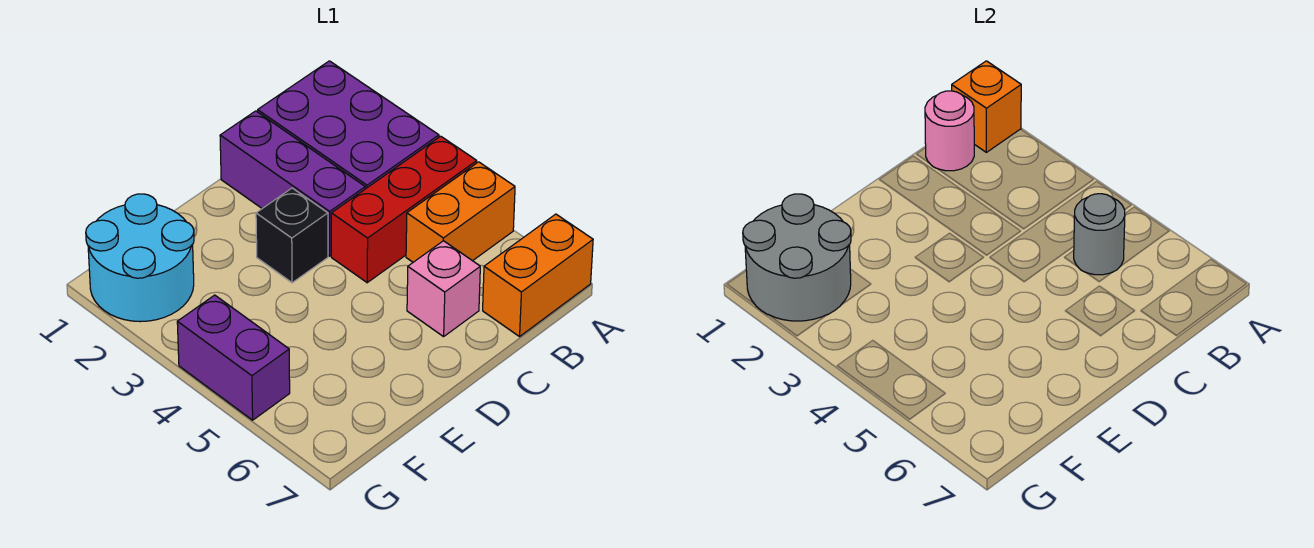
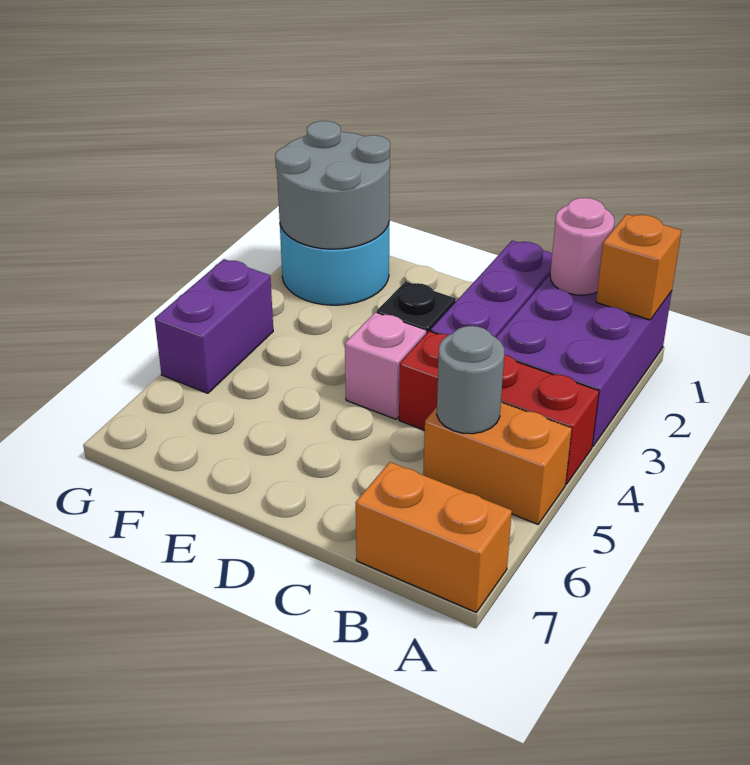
pink 1x1 brick [407,241,480,337] -> pink 1x1 brick moved to [345,312,426,419]

